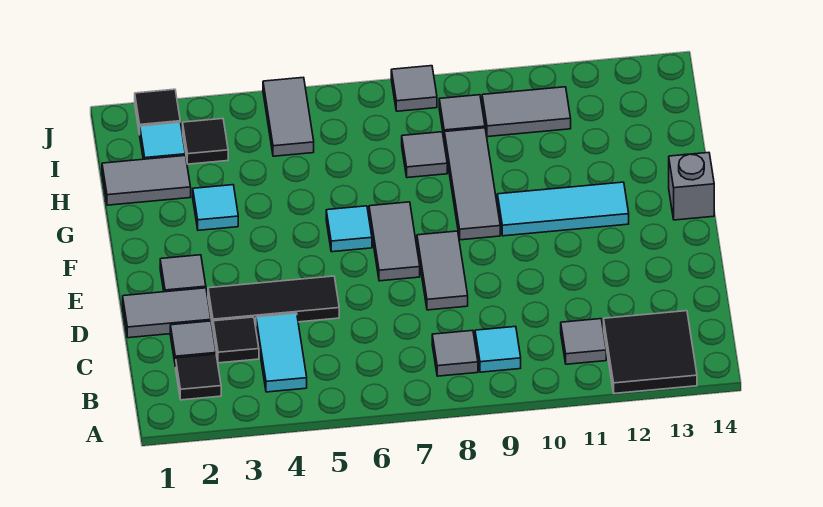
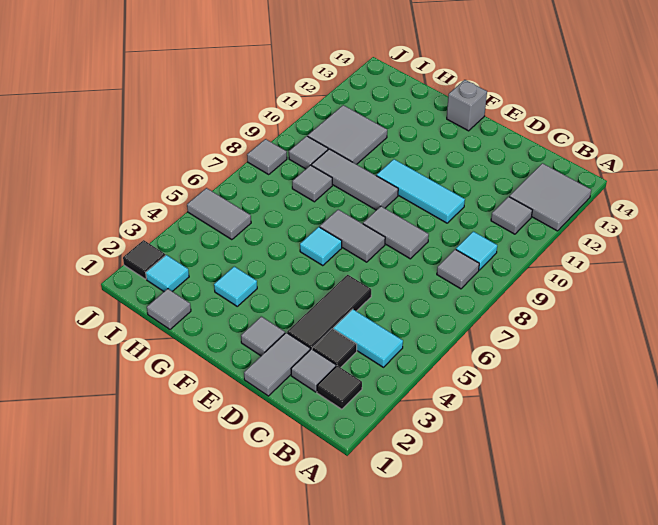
black 2x2 tile [604,311,697,393] -> grey 2x2 tile [509,163,591,231]
cyan 1x3 tile [497,182,629,236] -> cyan 1x3 tile turned to [377,159,465,223]
grey 1x2 tile [102,156,191,205] -> grey 1x1 tile [147,289,191,329]
black 1x1 tile [183,119,228,164] -> none
grey 1x2 tile [482,87,571,137] -> grey 2x2 tile [308,105,387,164]

